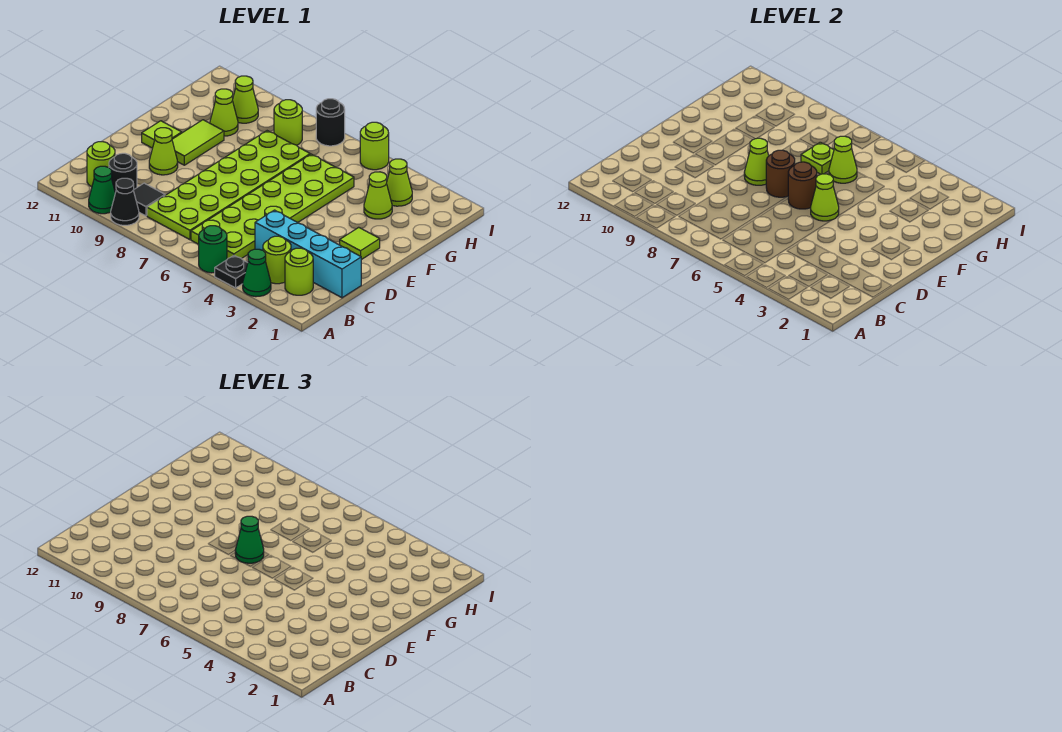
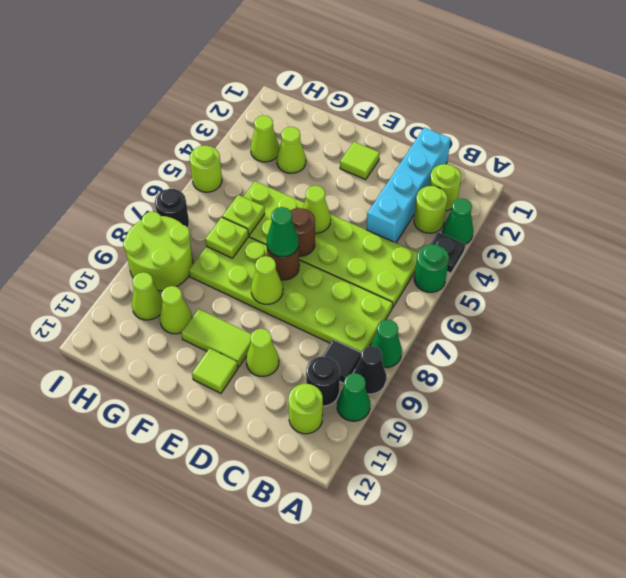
none -> green 1x1 cone [370,320,402,368]
lime 1x1 cone [829,136,857,183] -> lime 1x1 plate [222,195,265,235]
lime 1x1 round brick [274,100,302,145] -> lime 2x2 round brick [123,212,193,291]

